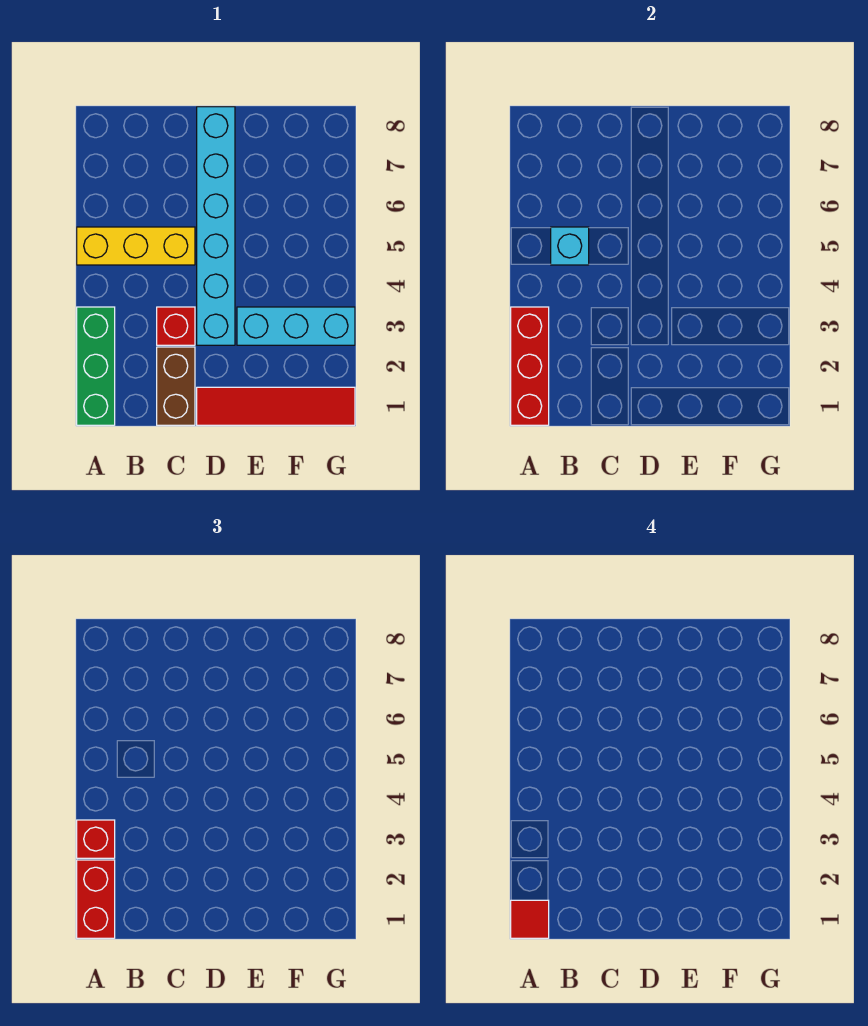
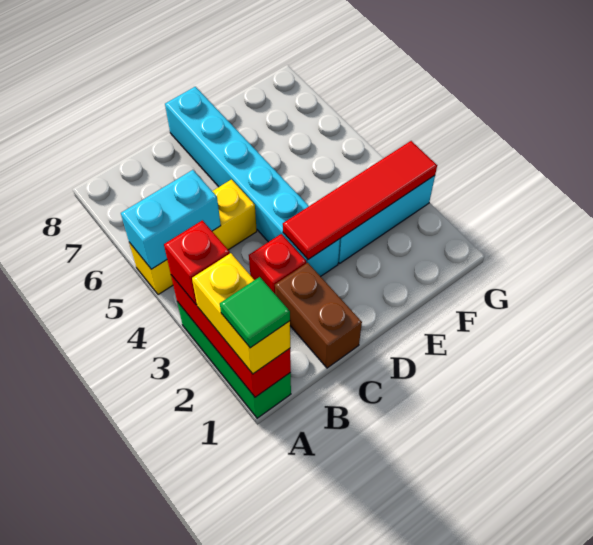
red 1x2 brick [77,860,115,938] -> yellow 1x2 brick [192,253,290,374]
red 1x1 tile [511,900,549,938] -> green 1x1 tile [220,277,290,348]
cyan 1x1 brick [551,227,589,265] -> cyan 1x2 brick [121,170,221,269]
red 1x4 tile [197,387,355,425] -> red 1x4 tile moved to [283,141,437,260]

